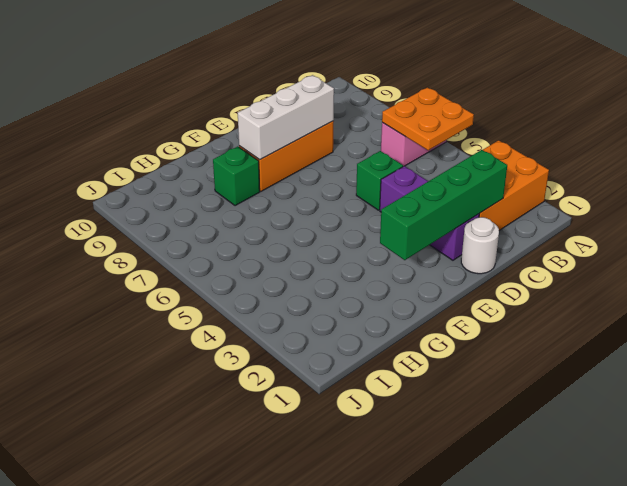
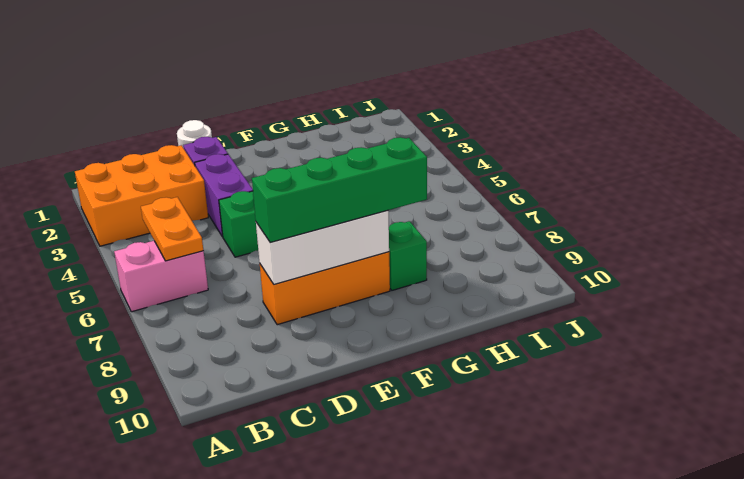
orange 2x2 plate [382,87,474,150] -> orange 1x2 plate [141,197,203,261]
green 1x4 brick [380,150,507,260] -> green 1x4 brick moved to [252,137,427,243]

